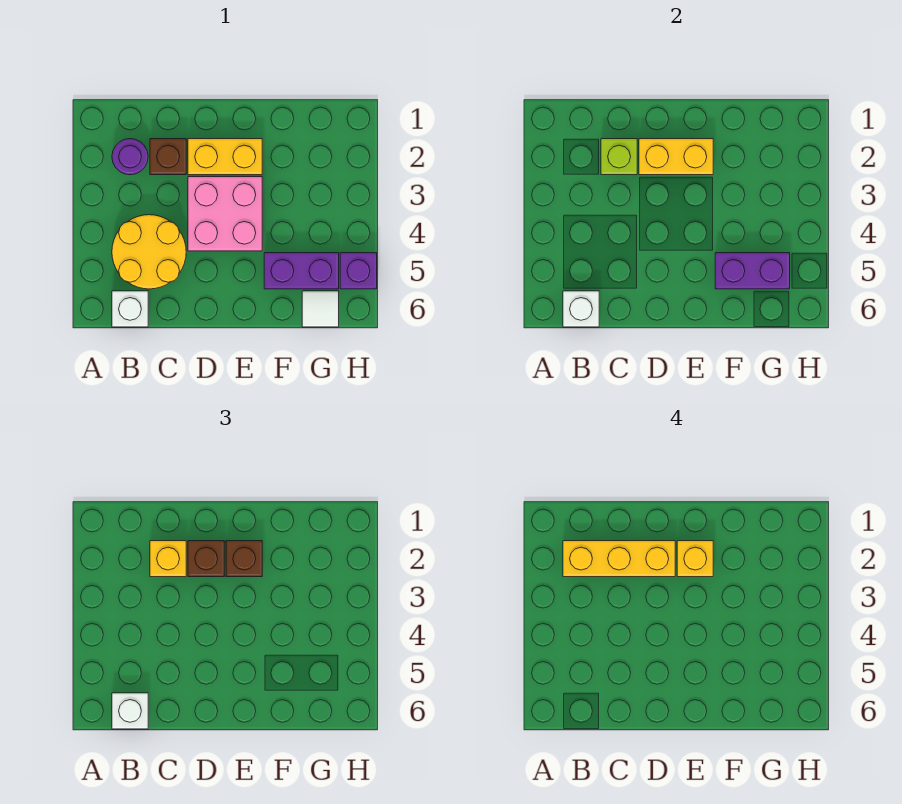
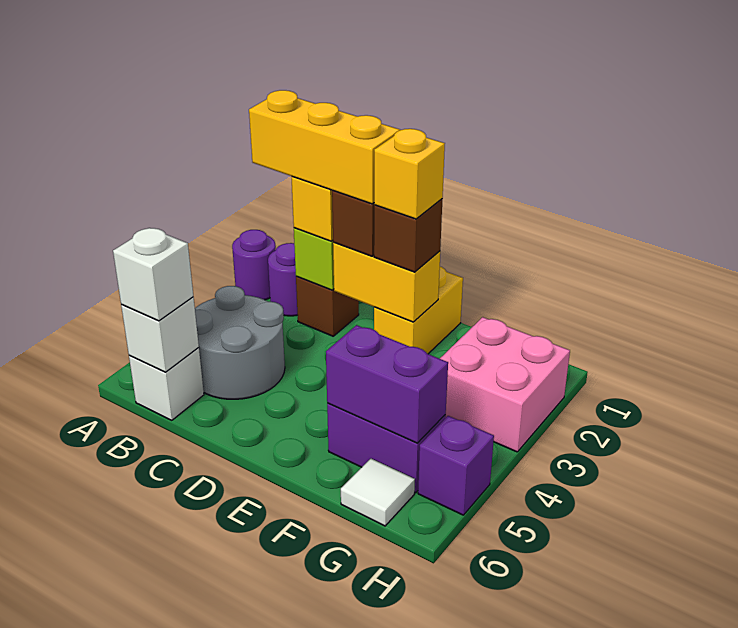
none -> purple 1x1 round brick [232,230,276,300]
yellow 2x2 round brick [112,215,186,289] -> grey 2x2 round brick [195,286,285,399]
yellow 1x2 brick [188,139,262,175] -> yellow 1x2 brick turned to [374,267,463,354]
pink 2x2 brick [188,177,262,251] -> pink 2x2 brick moved to [440,317,570,452]

